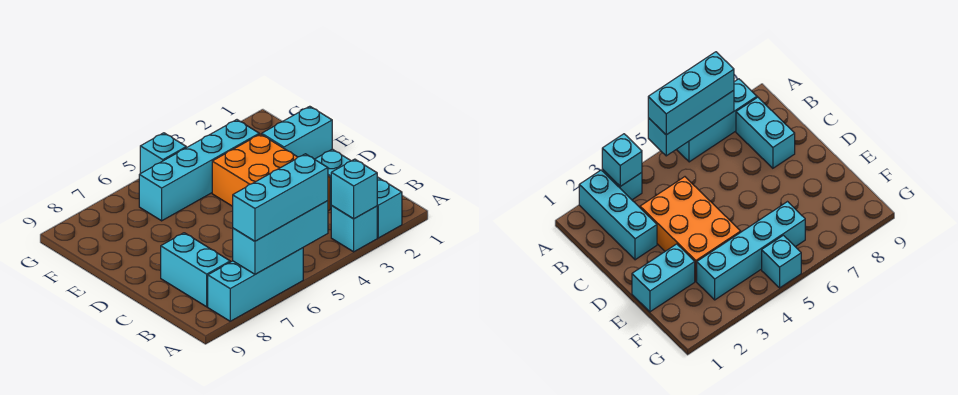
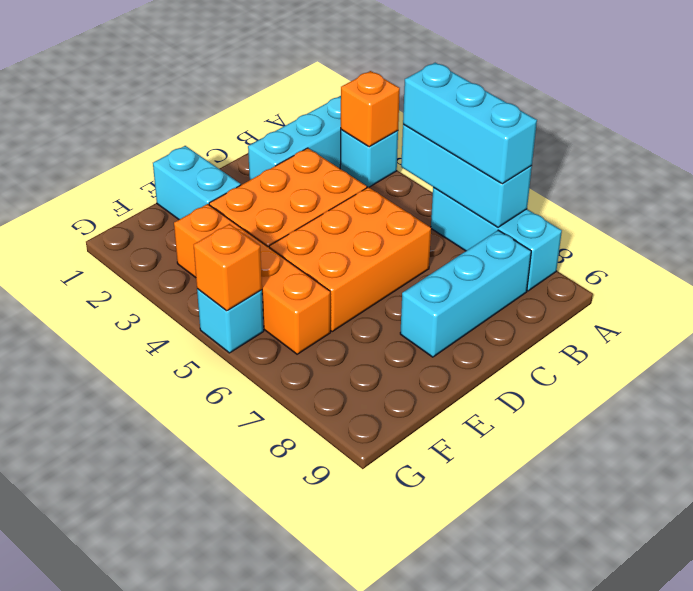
cyan 1x1 brick [331,159,377,219] -> orange 1x1 brick [341,71,400,147]
cyan 1x2 brick [161,233,230,307] -> cyan 1x3 brick [400,230,531,357]
none -> orange 2x3 brick [269,187,431,332]
cyan 1x4 brick [139,120,259,221] -> orange 1x4 brick [174,204,330,354]
none -> orange 1x1 brick [194,224,262,311]

